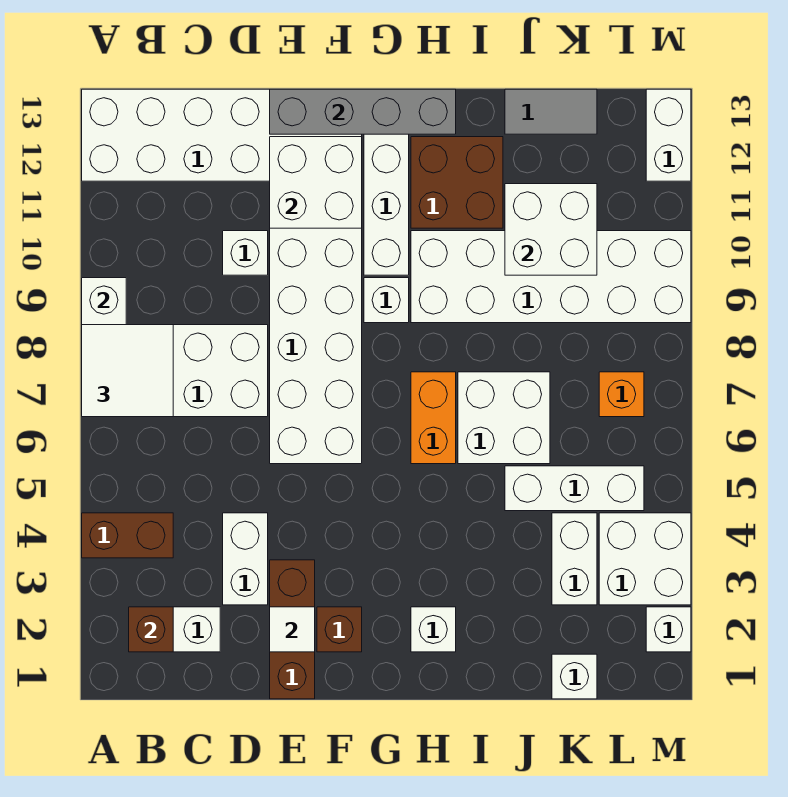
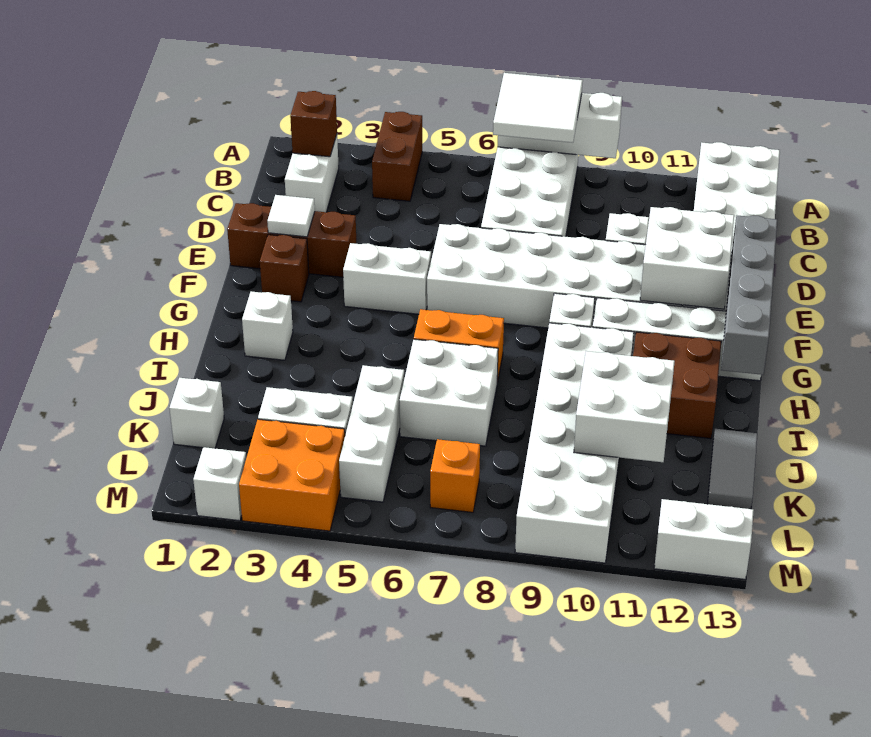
white 1x2 brick [223,513,268,605] -> white 1x2 brick moved to [343,243,431,314]
white 2x2 brick [599,513,691,605] -> orange 2x2 brick [239,419,345,531]

